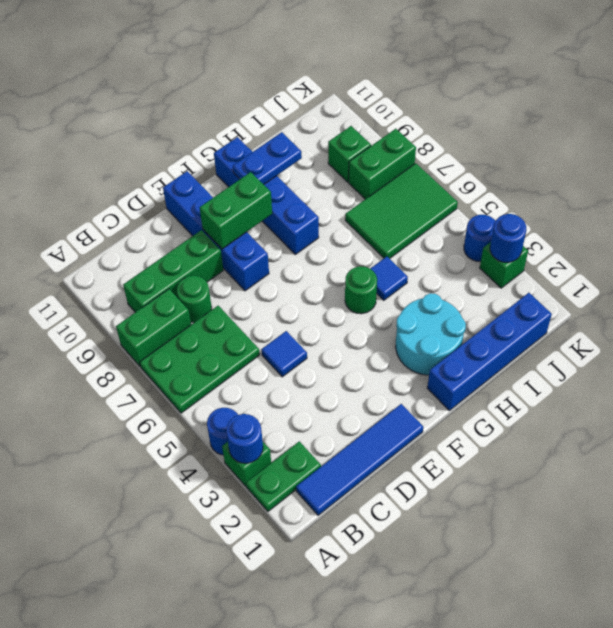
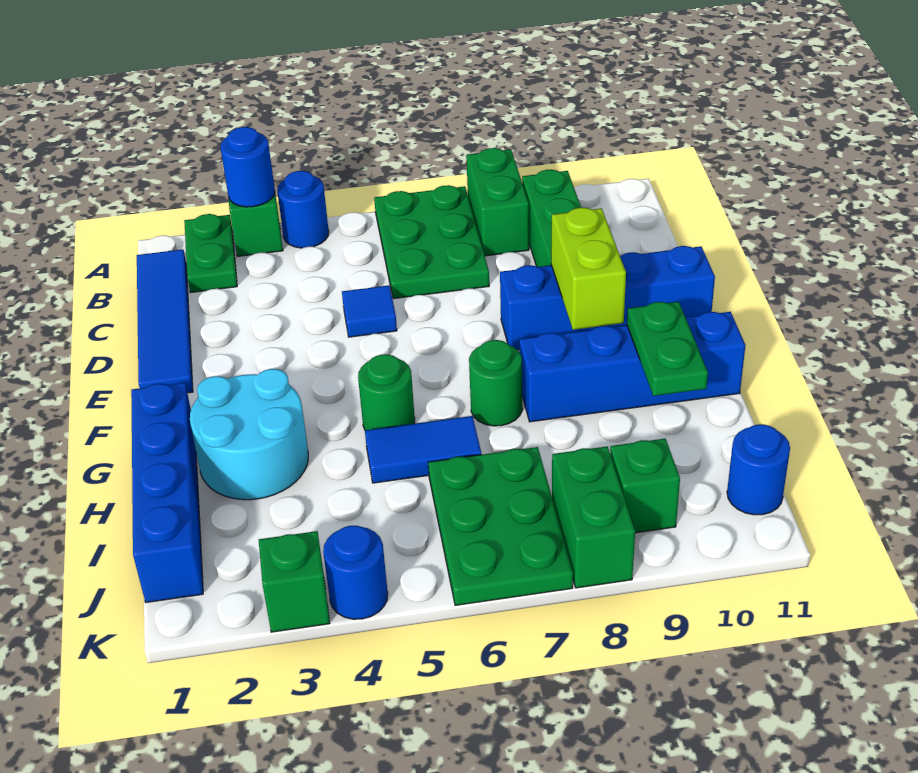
green 1x1 round brick [177,276,212,323] -> green 1x1 round brick moved to [469,340,522,426]
green 1x2 brick [200,172,272,249] -> lime 1x2 brick [551,208,626,330]
blue 1x2 plate [233,132,302,184] -> green 1x2 plate [627,302,708,396]
blue 1x1 tile [370,257,408,300] -> blue 1x2 tile [365,416,481,483]
green 2x3 tile [345,163,458,259] -> green 2x3 plate [428,447,573,605]
blue 1x1 round brick [490,214,526,262] -> blue 1x1 round brick moved to [727,424,790,515]

